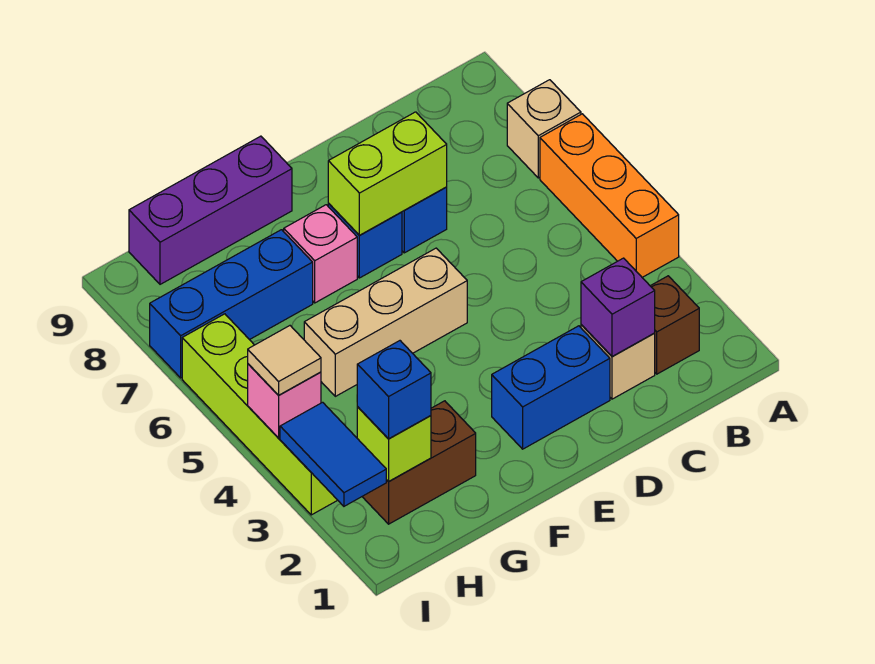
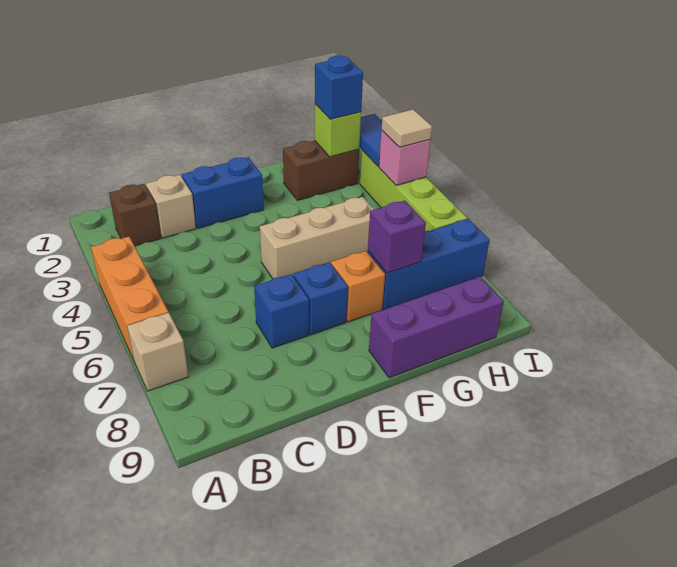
purple 1x1 brick [581,258,655,356] -> purple 1x1 brick moved to [368,201,426,273]
lime 1x2 brick [328,112,447,235] -> none
pink 1x1 brick [284,205,357,303] -> orange 1x1 brick [331,251,385,322]

